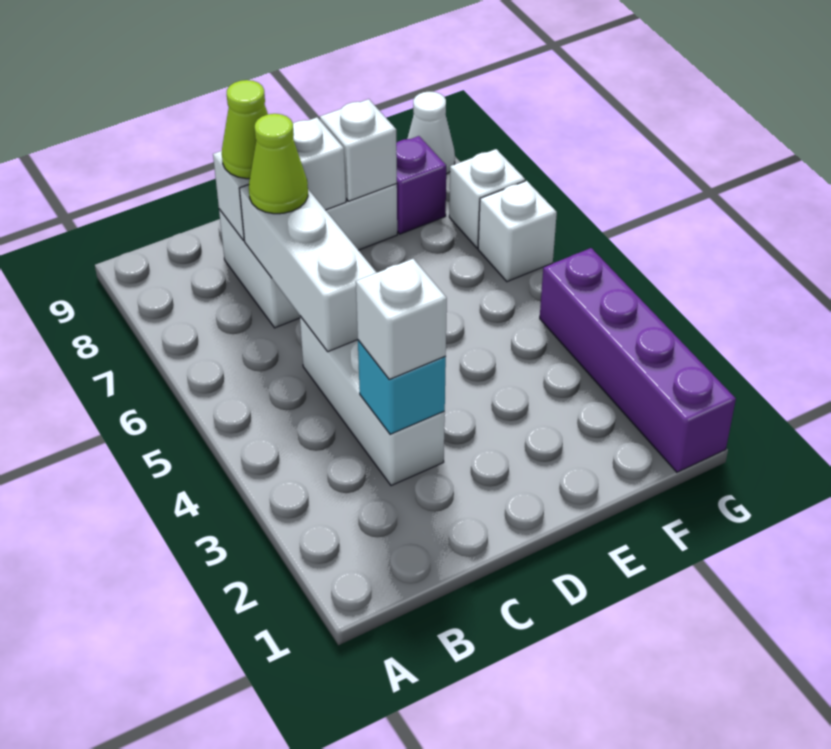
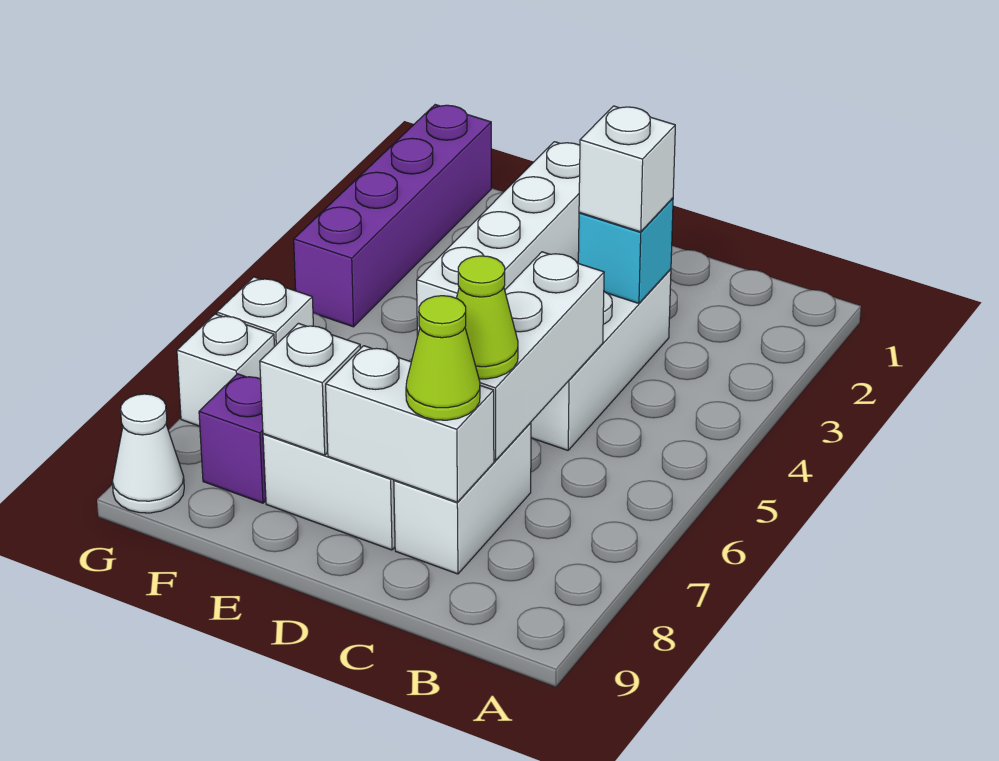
none -> white 1x4 brick [417,142,580,337]

